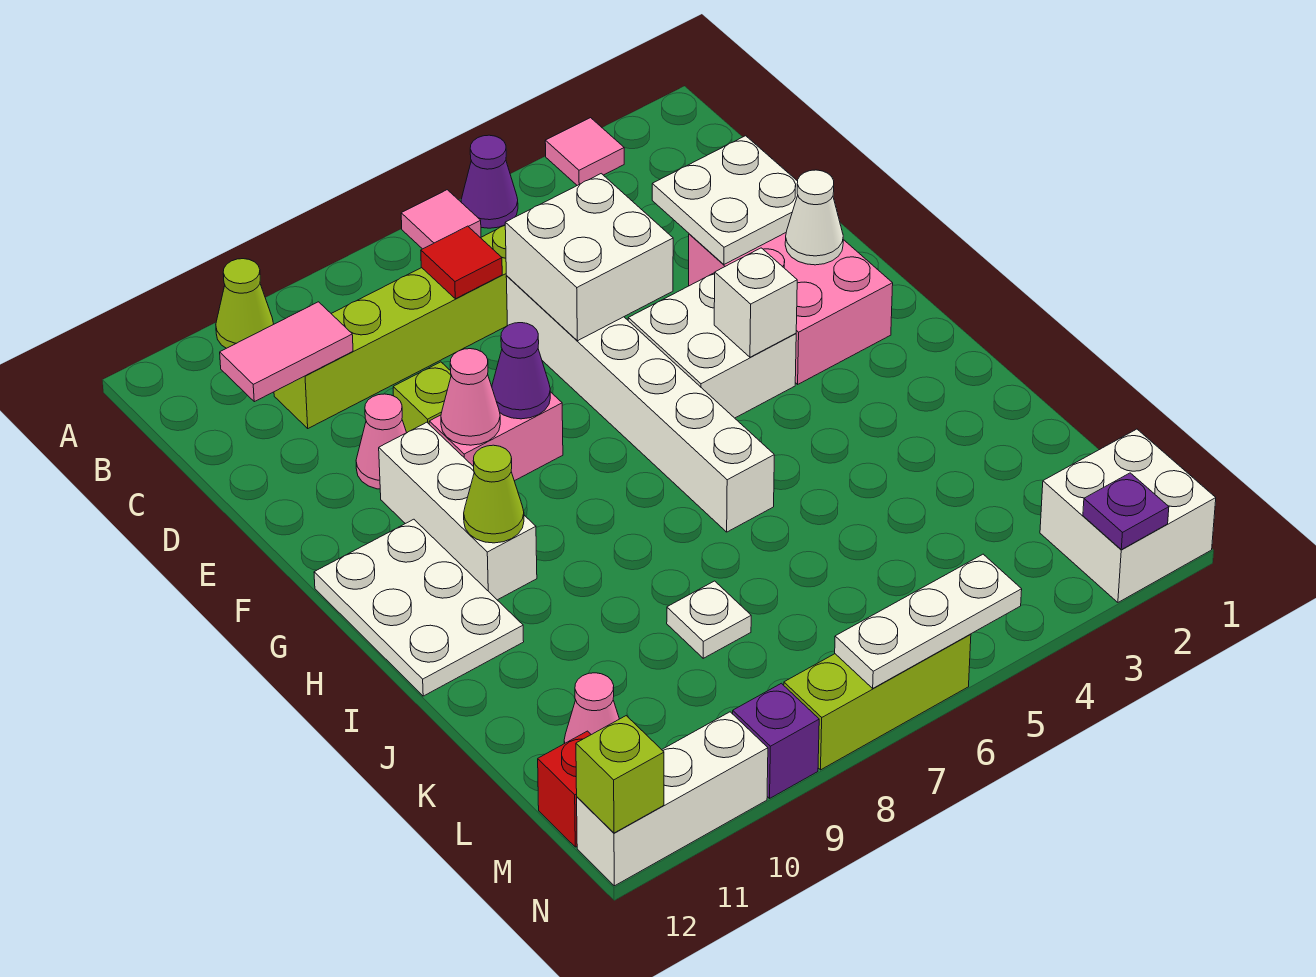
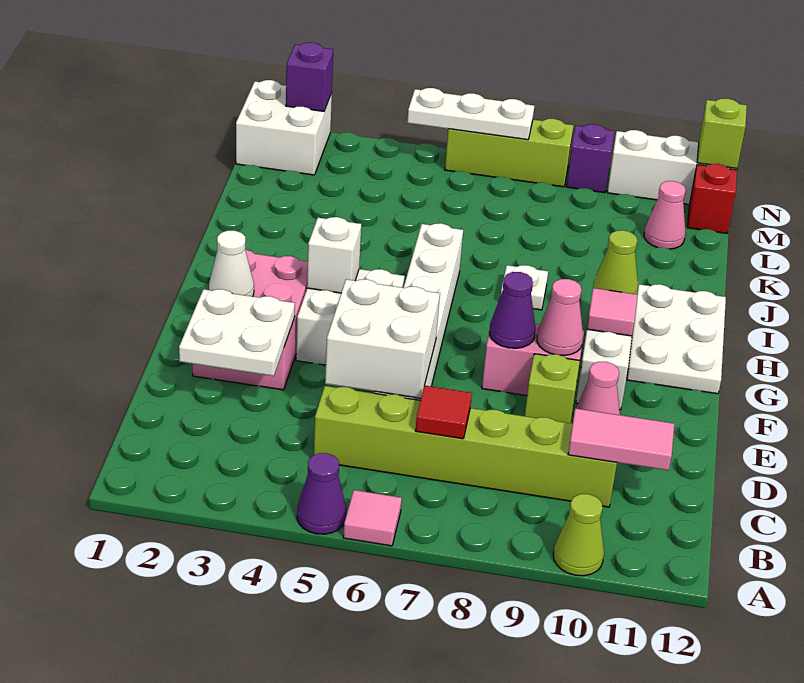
pink 1x1 tile [545,118,624,185] -> pink 1x1 tile moved to [587,288,638,336]
white 1x1 plate [667,581,751,658] -> white 1x1 plate moved to [501,265,548,310]
purple 1x1 plate [1083,473,1169,550] -> purple 1x1 brick [286,43,333,111]

